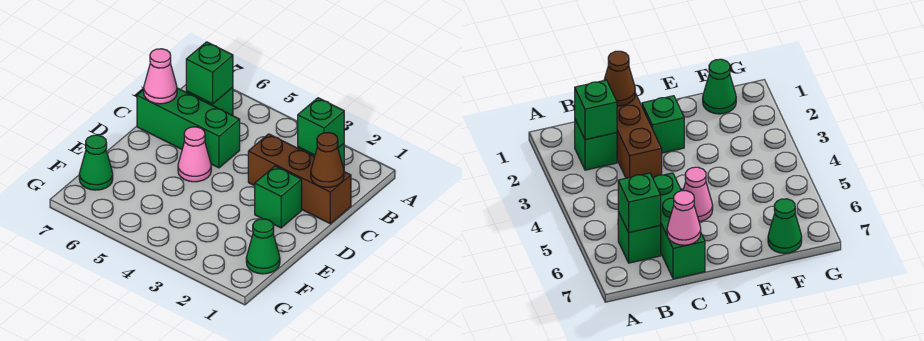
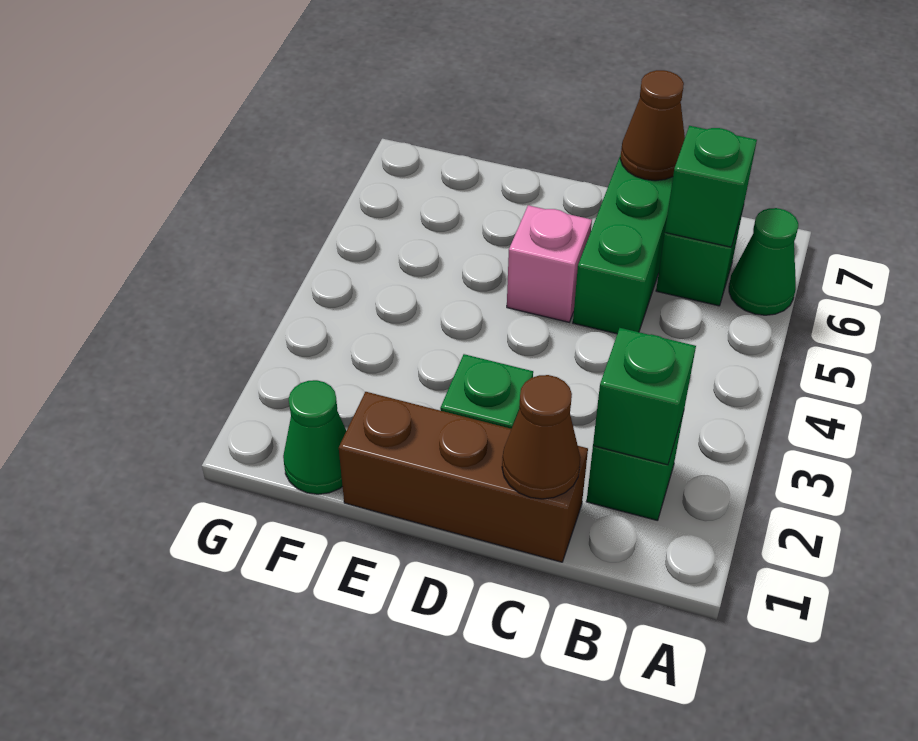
brown 1x3 brick [248,134,351,224] -> brown 1x3 brick turned to [339,392,588,562]
pink 1x1 cone [144,49,177,104] -> brown 1x1 cone [620,70,685,181]
pink 1x1 cone [178,127,211,182] -> pink 1x1 brick [507,205,592,322]
green 1x1 cone [79,135,113,190] -> green 1x1 cone moved to [729,208,798,315]

